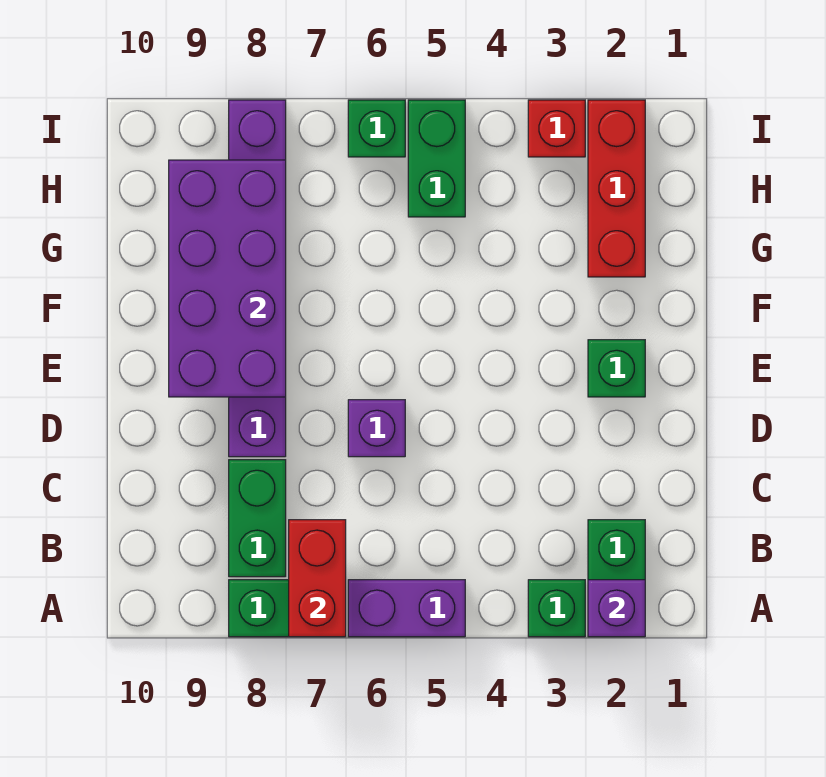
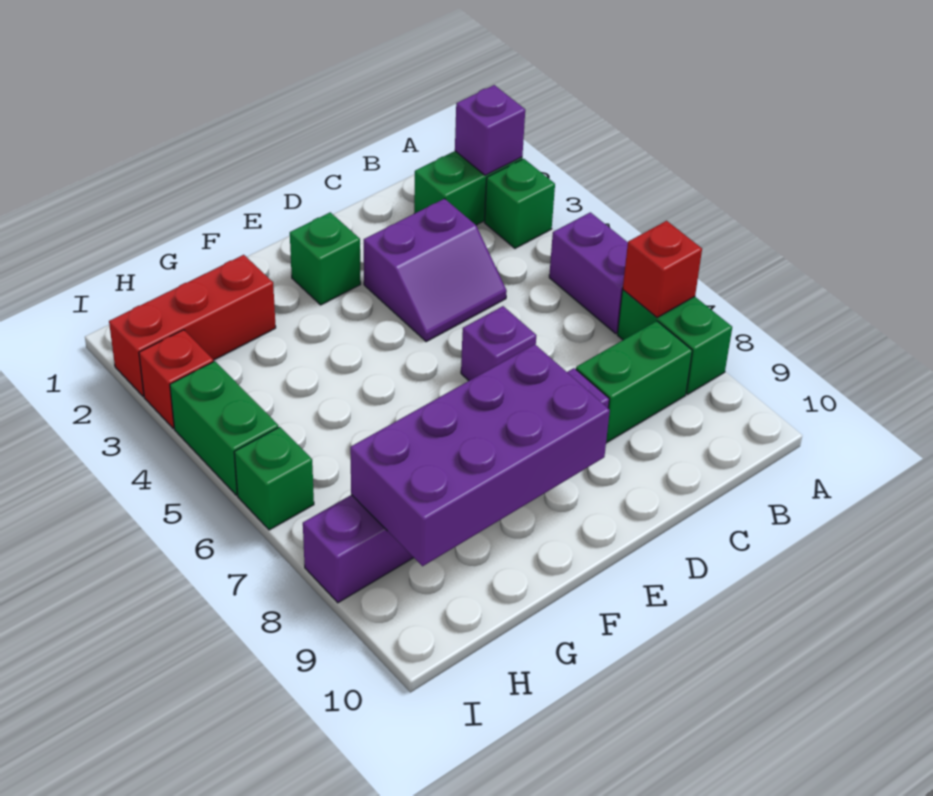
red 1x2 brick [289,520,346,637] -> red 1x1 brick [623,221,702,317]
none -> purple 2x2 slope [364,199,507,341]
green 1x2 brick [408,100,465,217] -> green 1x2 brick turned to [170,361,278,495]

